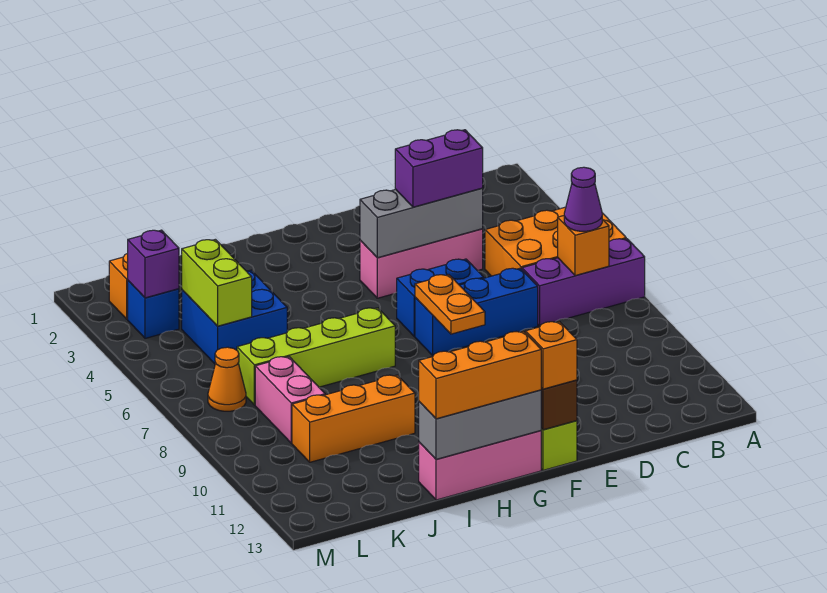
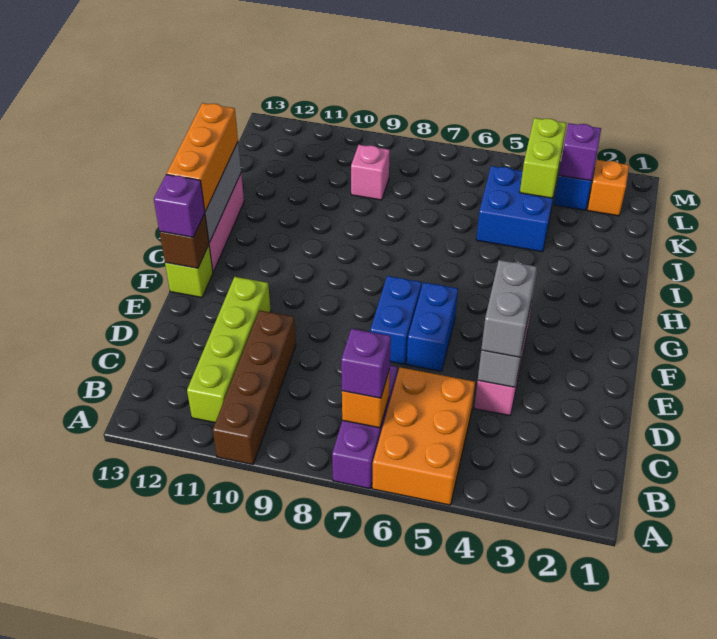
none -> brown 1x4 brick [213,310,296,464]
purple 1x1 cone [564,167,602,231] -> purple 1x1 brick [341,329,391,398]
purple 1x2 brick [395,130,483,207] -> grey 1x2 brick [481,260,537,357]
blue 1x3 brick [415,268,538,355] -> blue 1x2 brick [370,276,421,365]
orange 1x2 plate [415,275,485,334] -> none
orange 1x1 brick [526,322,577,389] -> purple 1x1 brick [154,174,205,237]
lime 1x4 brick [237,308,395,405] -> lime 1x4 brick moved to [187,277,271,423]
orange 1x3 brick [292,375,415,462] -> none
lime 1x2 brick [182,239,252,326] -> lime 1x2 brick turned to [520,118,567,198]
pink 1x2 brick [255,357,325,443] -> pink 1x1 brick [351,145,390,200]
orange 1x1 cone [208,347,246,411] -> none

